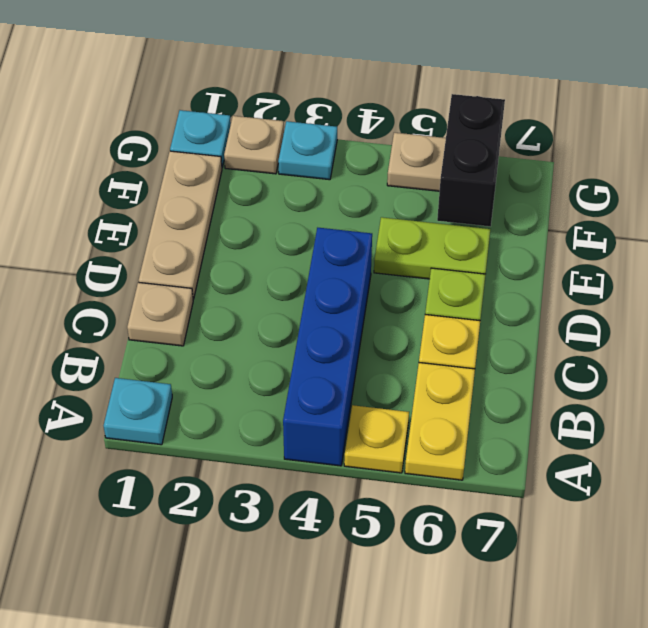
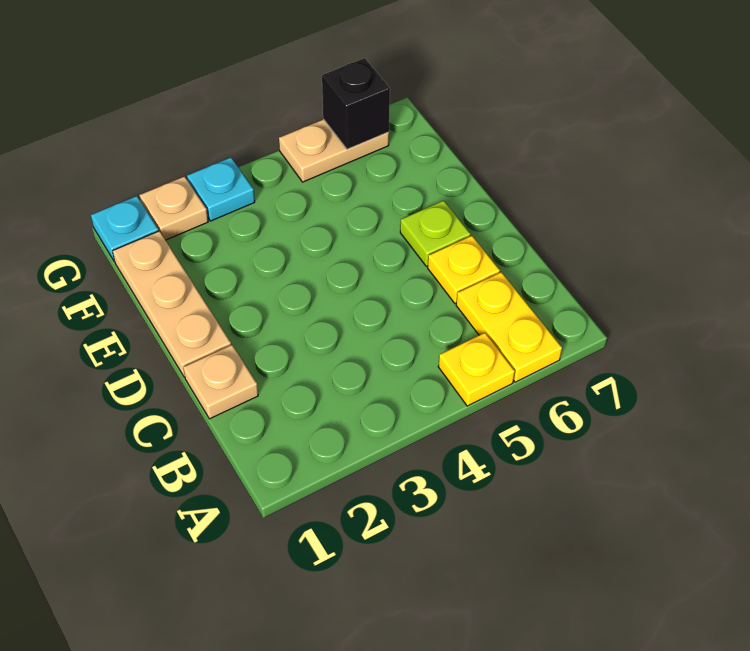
cyan 1x1 plate [104,378,172,445] -> none
blue 1x4 brick [283,228,372,466] -> none
lime 1x2 plate [374,217,490,279] -> none
black 1x2 brick [437,94,505,226] -> black 1x1 brick [322,58,390,149]

